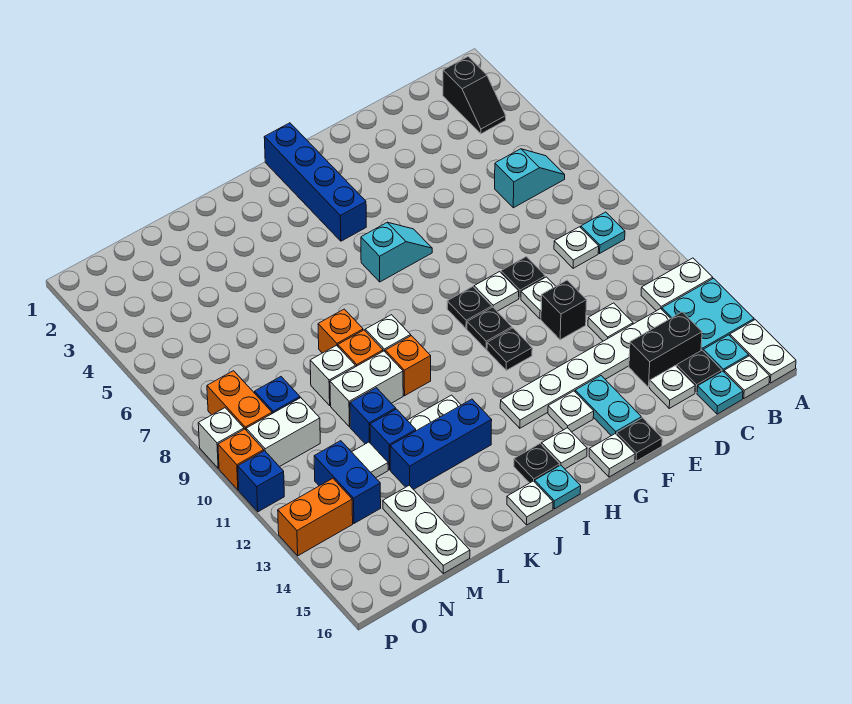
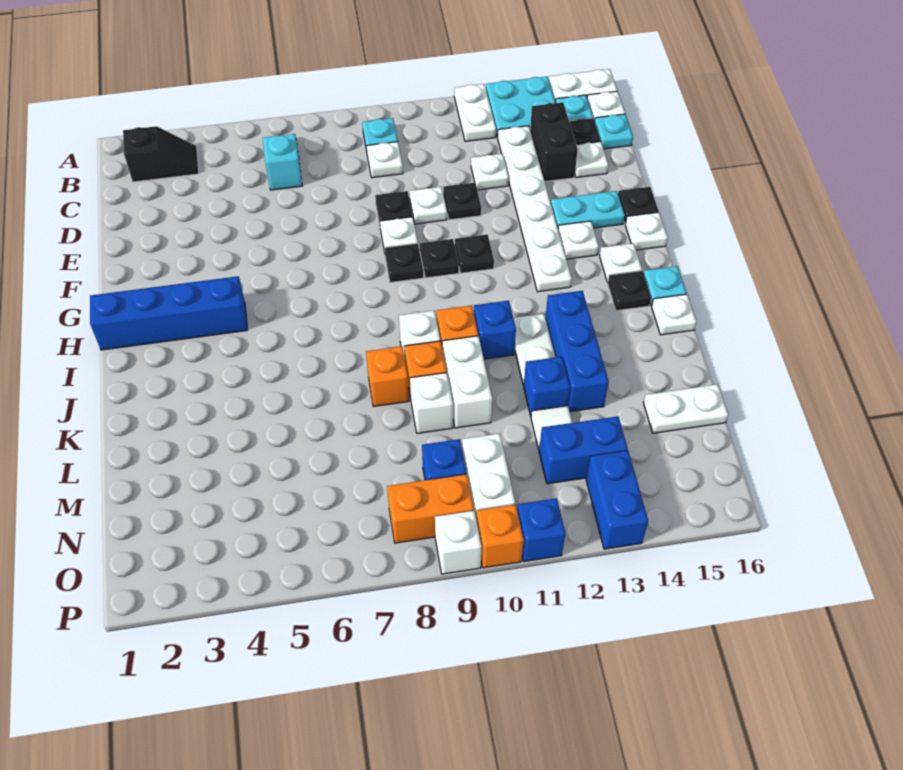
black 1x1 brick [541,280,587,340] -> black 1x1 plate [443,183,481,220]
cyan 1x2 slope [361,222,432,282] -> none
blue 1x1 brick [350,388,396,444] -> blue 1x1 brick moved to [474,301,516,359]
white 1x3 plate [383,485,470,573] -> white 1x2 plate [643,384,728,433]
orange 1x2 brick [278,478,353,556] -> blue 1x2 brick [586,451,648,549]

